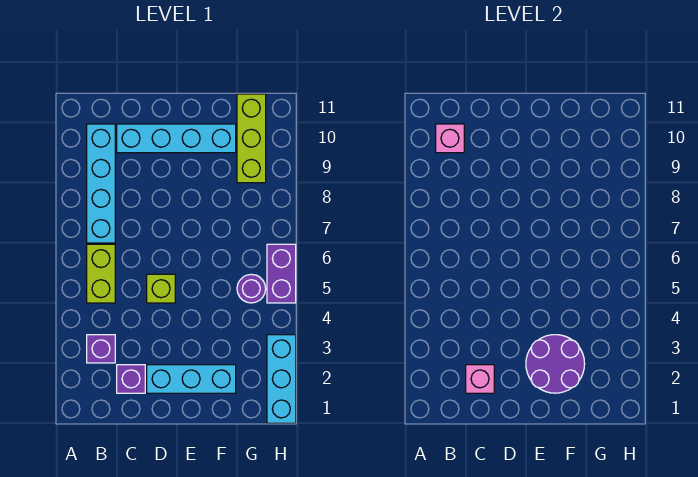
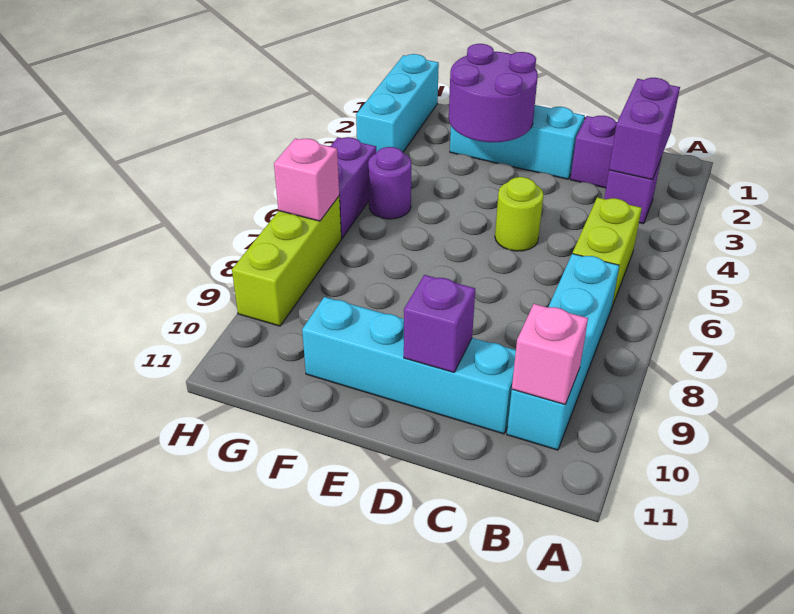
none -> purple 1x2 brick [609,78,680,180]
pink 1x1 brick [466,365,494,393] -> pink 1x1 brick moved to [274,139,339,221]
lime 1x1 brick [147,274,175,303] -> lime 1x1 round brick [495,177,544,251]
none -> purple 1x1 brick [404,275,475,372]
lime 1x3 brick [237,94,266,183] -> lime 1x3 brick moved to [232,197,341,326]

